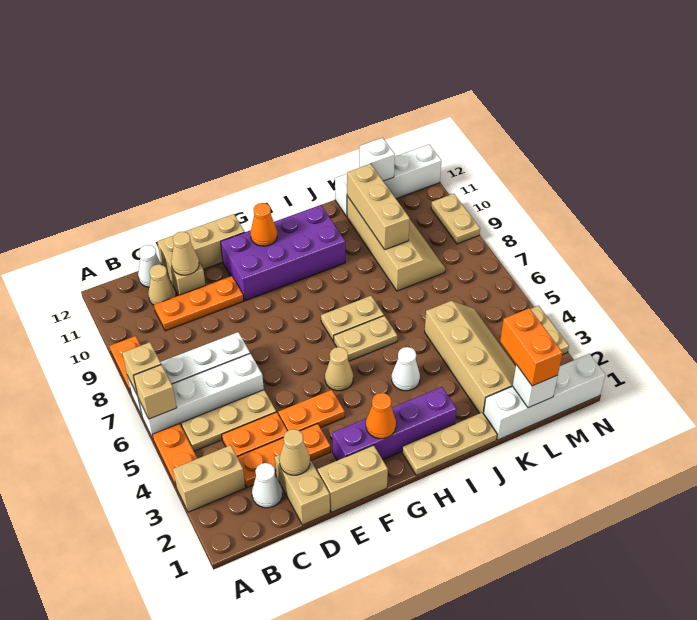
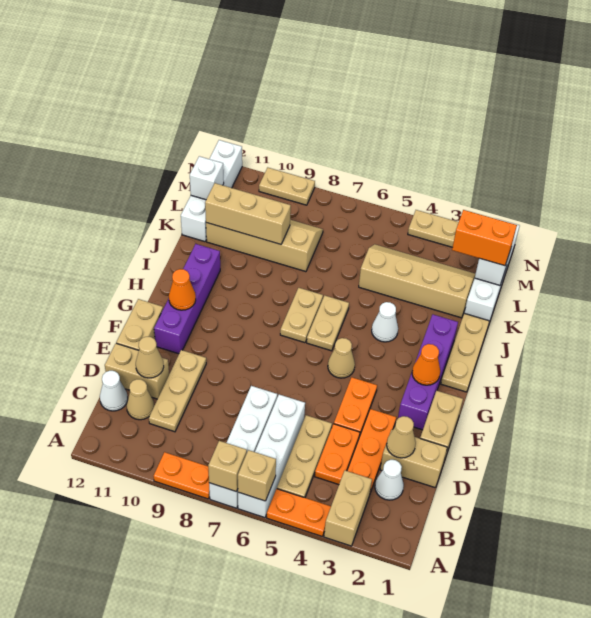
orange 1x3 plate [154,276,243,331] -> tan 1x3 plate [149,350,206,432]
purple 2x4 brick [221,205,345,301] -> purple 1x4 brick [154,244,220,354]

